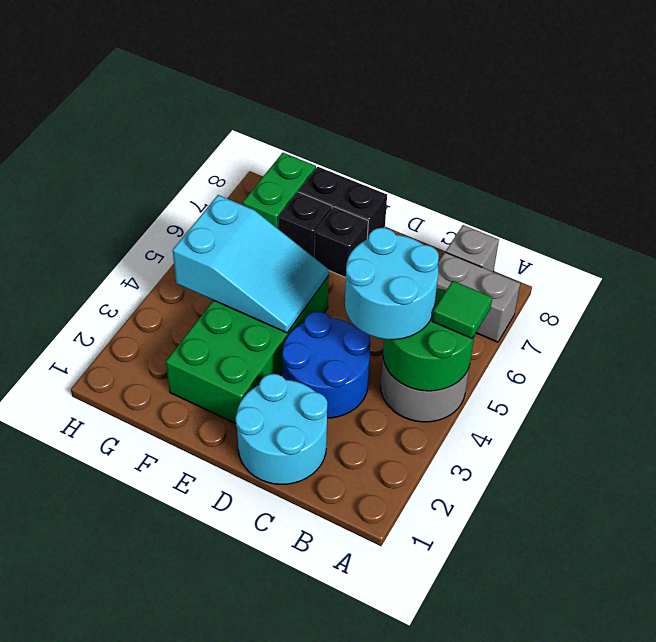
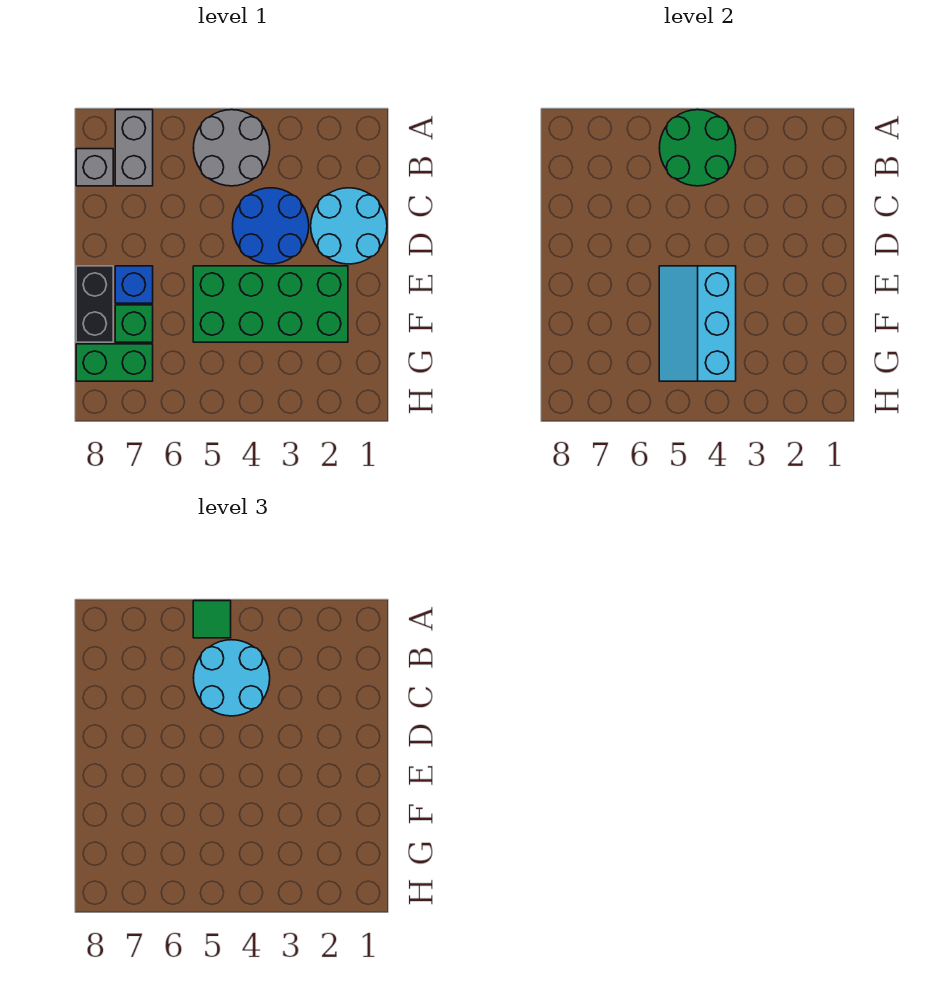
cyan 2x3 slope [173,195,329,333] -> cyan 2x3 slope turned to [659,266,736,381]
black 1x1 brick [314,207,368,278] -> blue 1x1 brick [115,266,153,303]
black 1x1 brick [278,192,332,257] -> green 1x1 brick [115,305,153,342]

